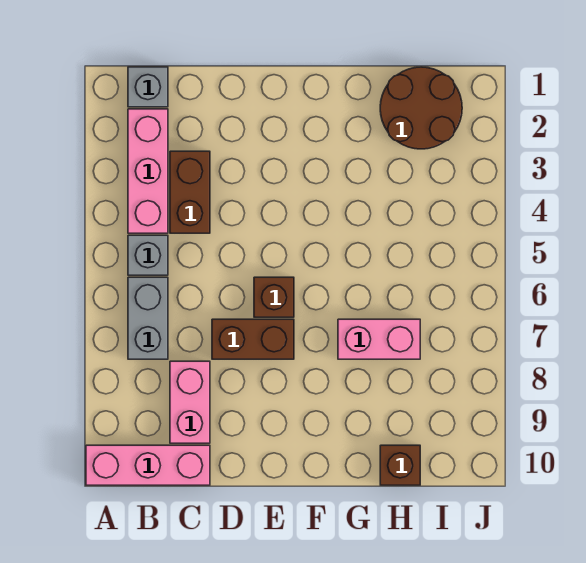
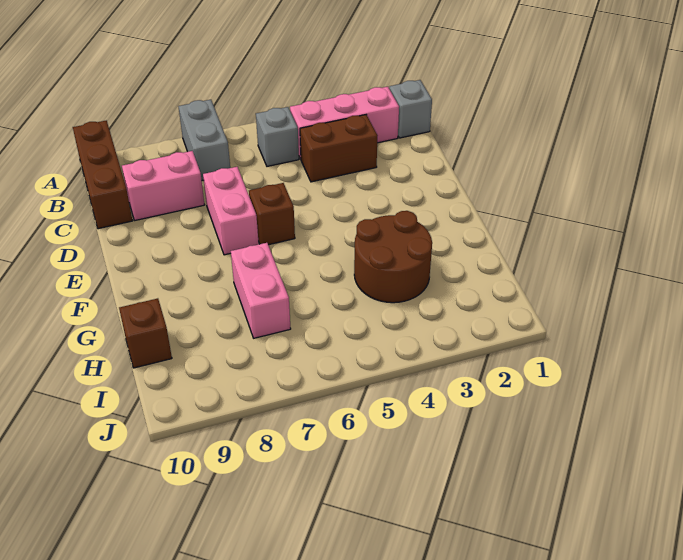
pink 1x3 brick [86,445,210,485] -> brown 1x3 brick [73,121,132,229]
grey 1x2 brick [128,277,168,359] -> grey 1x2 brick turned to [178,100,230,180]
brown 1x2 brick [212,319,294,359] -> pink 1x2 brick [203,167,259,255]
brown 2x2 round brick [380,67,462,149] -> brown 2x2 round brick moved to [354,211,432,303]

